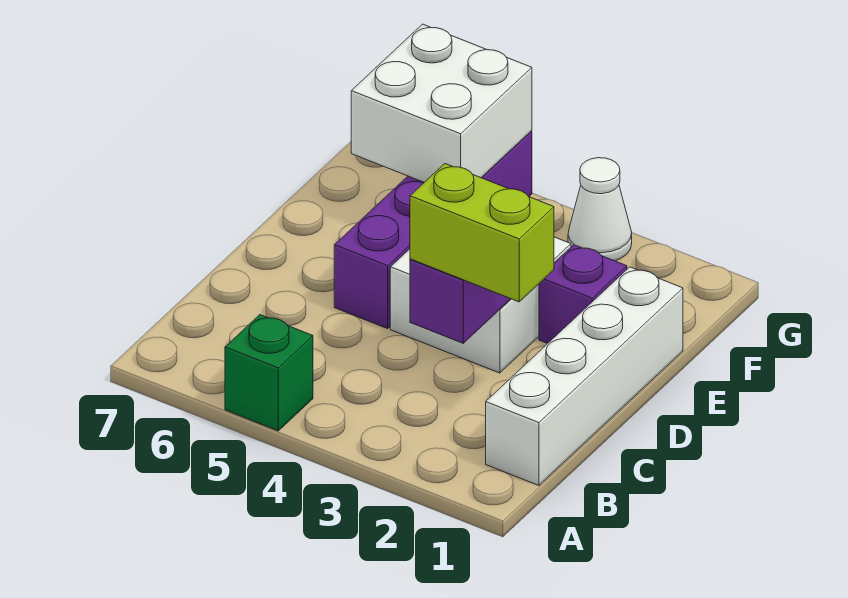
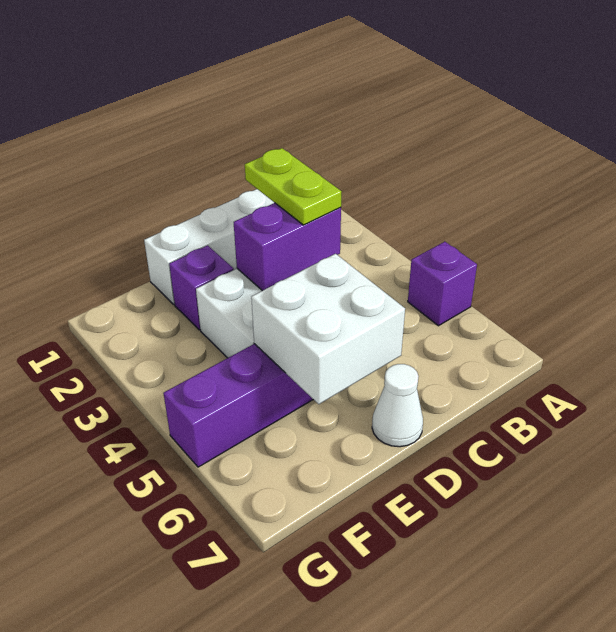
green 1x1 brick [225,315,313,431] -> purple 1x1 brick [408,242,477,326]
lime 1x2 brick [410,164,554,302] -> lime 1x2 plate [245,148,341,225]
white 2x2 brick [351,24,532,182] -> white 2x2 brick moved to [251,254,405,404]
white 1x1 cone [568,158,632,261] -> white 1x1 cone moved to [372,364,423,447]

